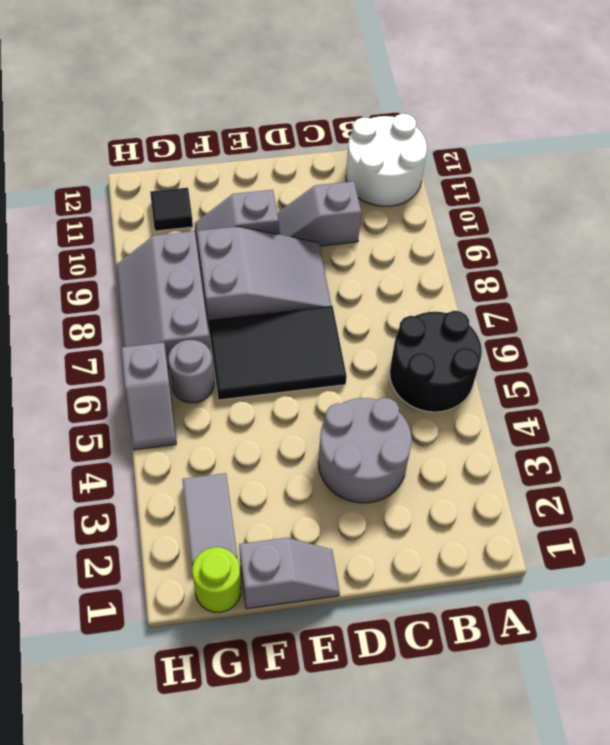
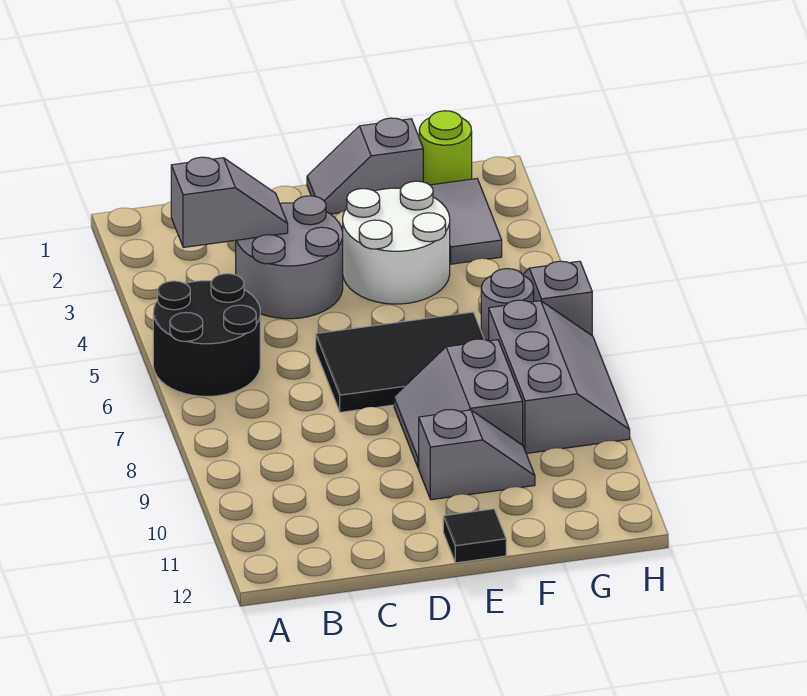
white 2x2 round brick [346,114,427,206] -> white 2x2 round brick moved to [343,181,450,304]
grey 1x2 slope [277,181,361,246] -> grey 1x2 slope moved to [171,157,288,248]
grey 2x3 slope [197,227,331,320] -> grey 2x2 slope [394,339,523,468]
black 1x1 tile [150,188,193,231] -> black 1x1 tile moved to [443,509,506,563]

